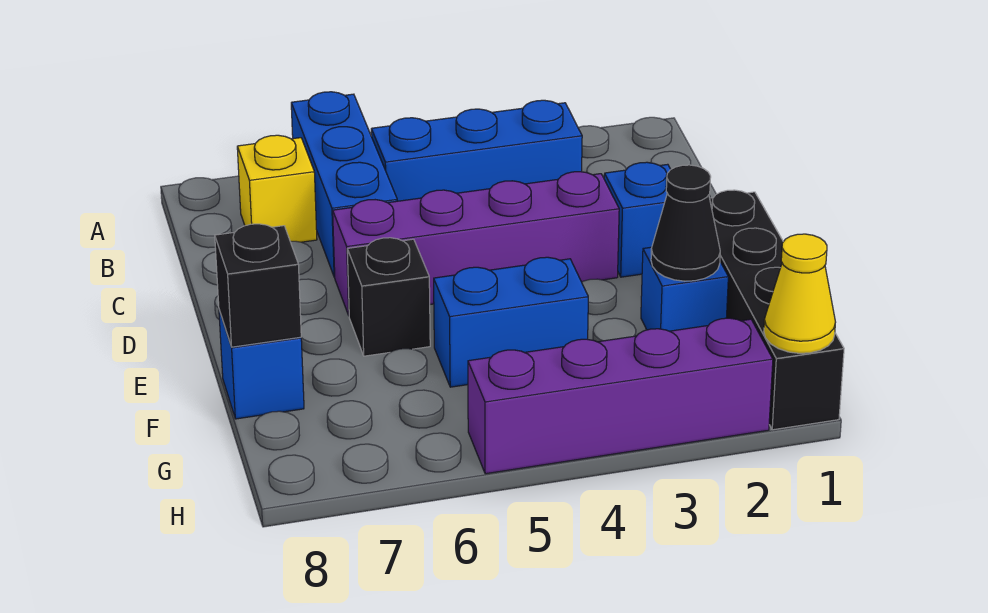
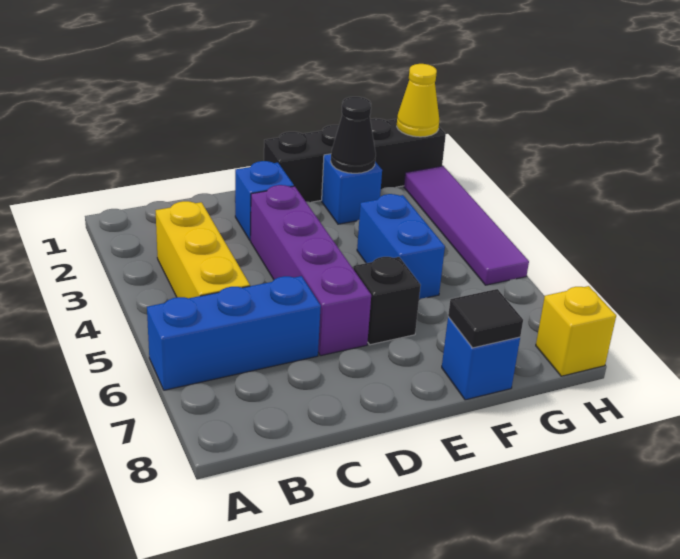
blue 1x3 brick [371,100,582,201] -> yellow 1x3 brick [156,201,250,298]
yellow 1x1 brick [237,135,317,242] -> yellow 1x1 brick moved to [536,286,616,376]
black 1x1 brick [215,224,301,347] -> black 1x1 tile [448,289,523,348]
purple 1x4 brick [468,318,773,474] -> purple 1x4 tile [404,166,529,285]

